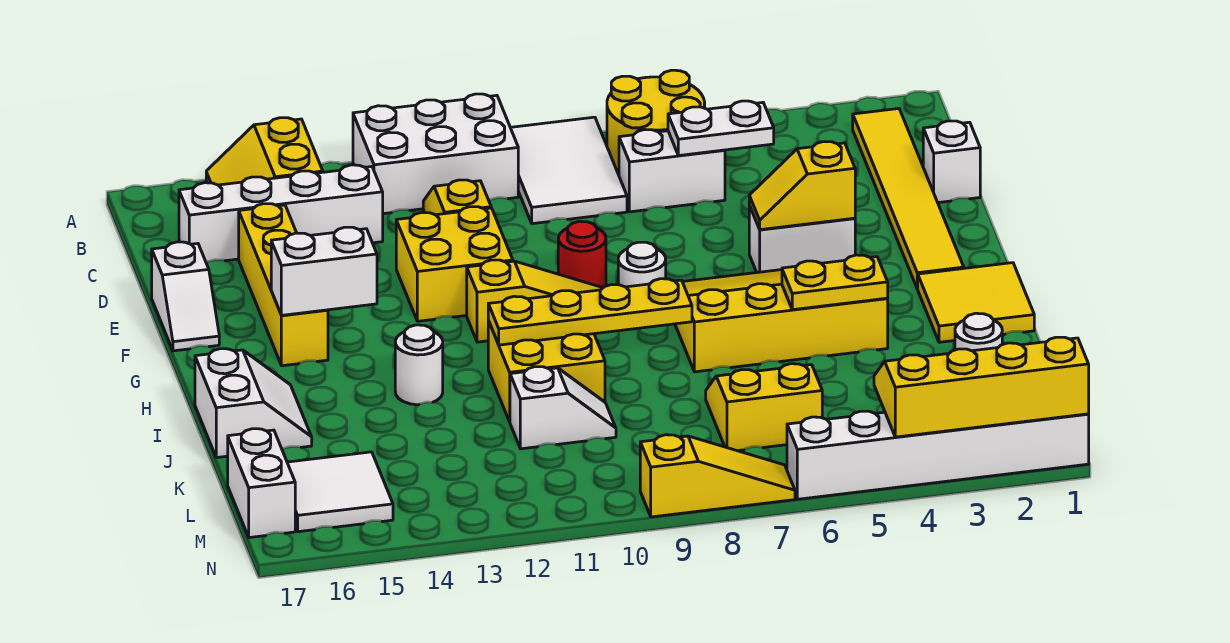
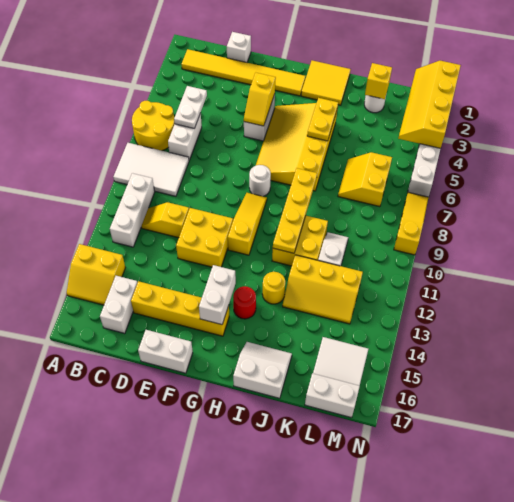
white 2x3 brick [353,94,518,214] -> white 1x3 brick [110,173,155,247]
white 1x4 brick [179,165,383,263] -> white 1x2 brick [100,276,138,334]
white 1x2 slope [152,242,219,351] -> white 1x2 brick [138,330,193,373]
red 1x1 round brick [558,221,606,288] -> red 1x1 round brick moved to [233,286,256,319]
white 1x1 round brick [395,325,443,405] -> yellow 1x1 round brick [262,272,285,304]
none -> yellow 2x3 slope [283,255,363,324]
none -> yellow 1x1 brick [365,63,392,99]

